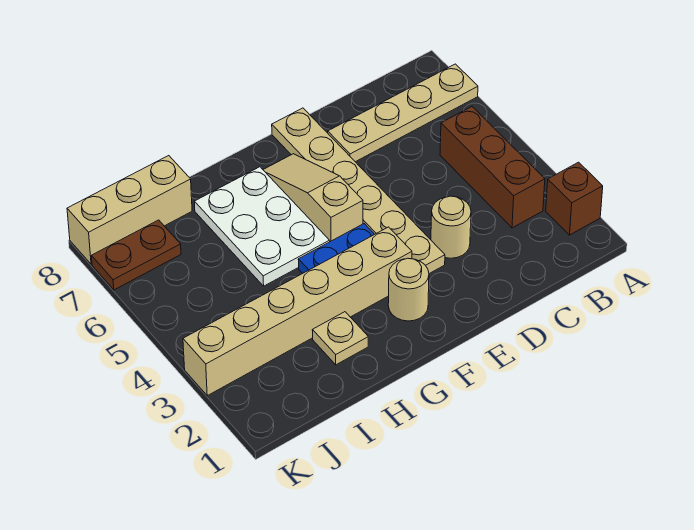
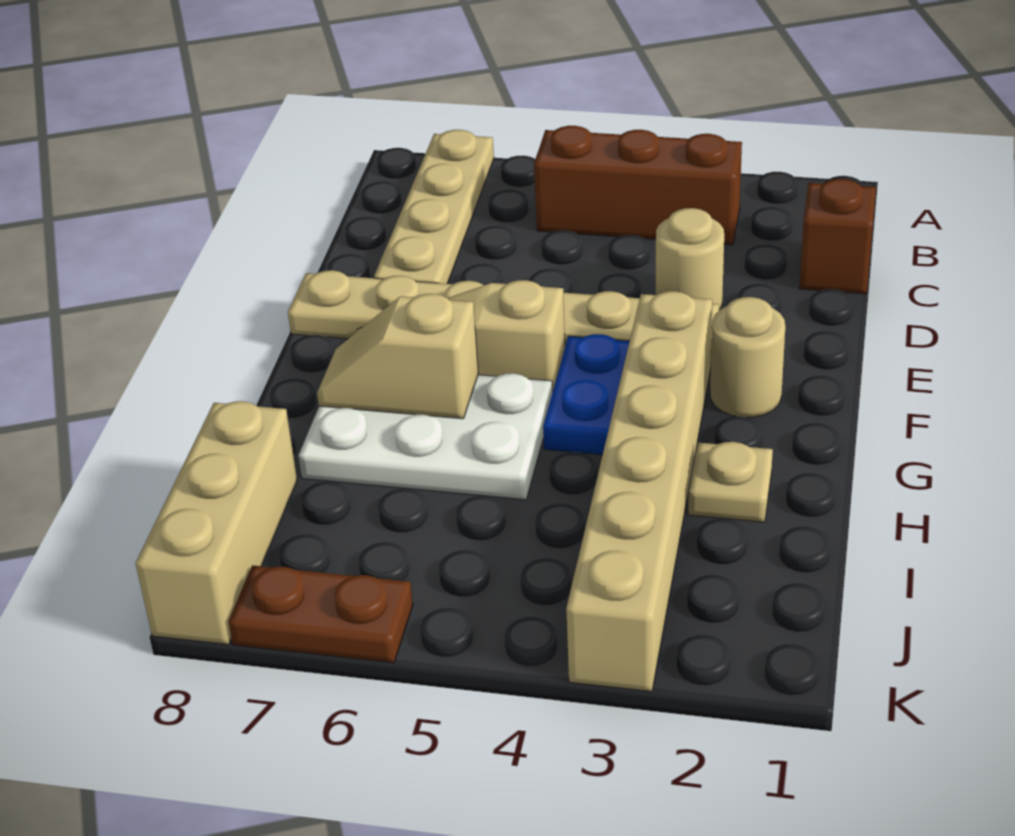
brown 1x1 brick [546,162,603,235] -> brown 1x1 brick moved to [799,179,876,294]
none -> tan 1x2 slope [317,294,478,419]
brown 1x2 plate [92,220,181,290] -> brown 1x2 plate turned to [229,565,413,663]

